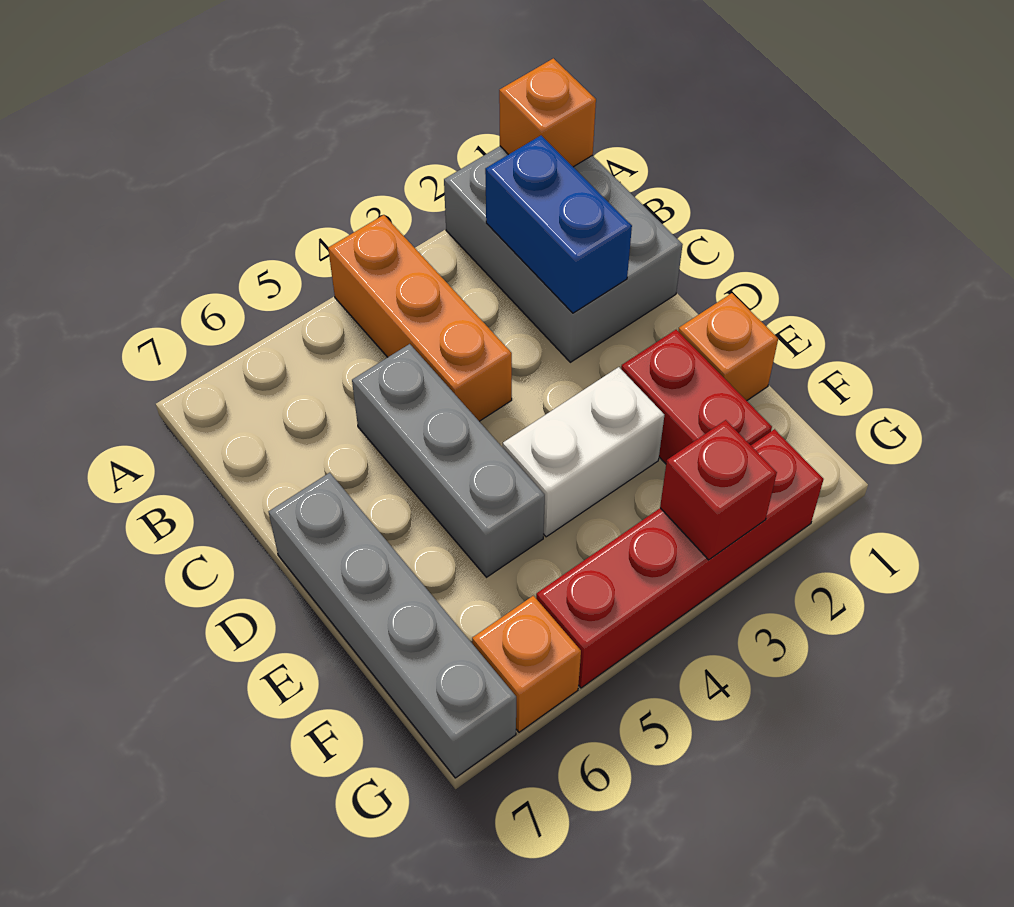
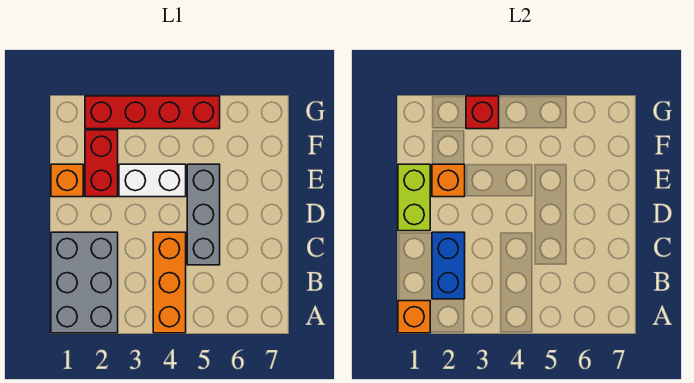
none -> lime 1x2 brick [398,164,430,231]
grey 1x4 brick [269,473,516,778] -> none
orange 1x1 brick [472,596,581,732] -> orange 1x1 brick moved to [432,164,465,197]

